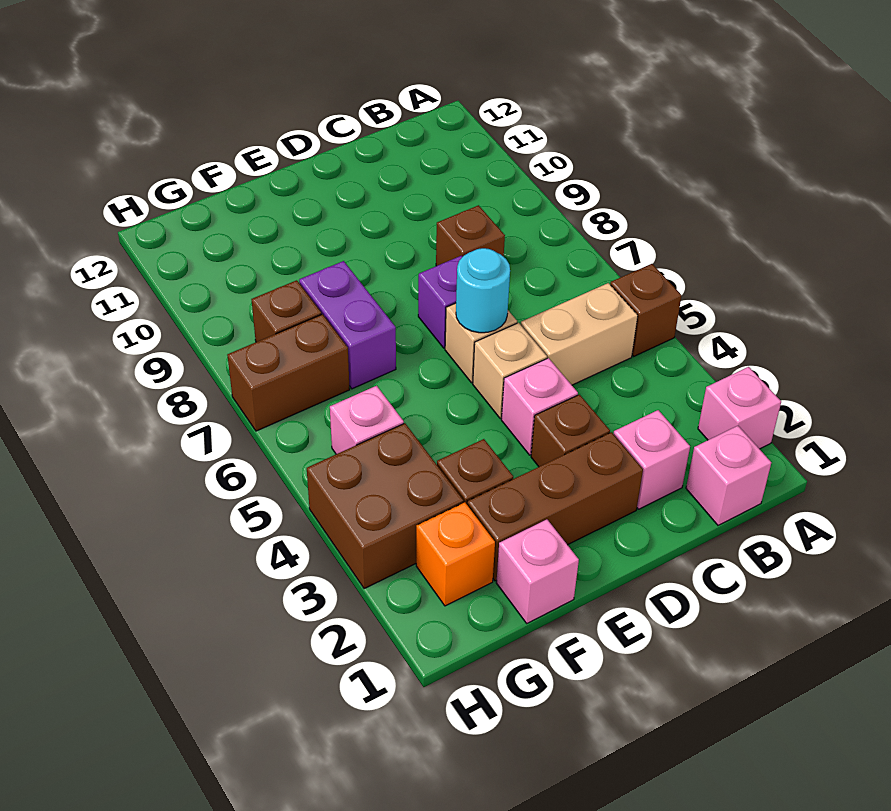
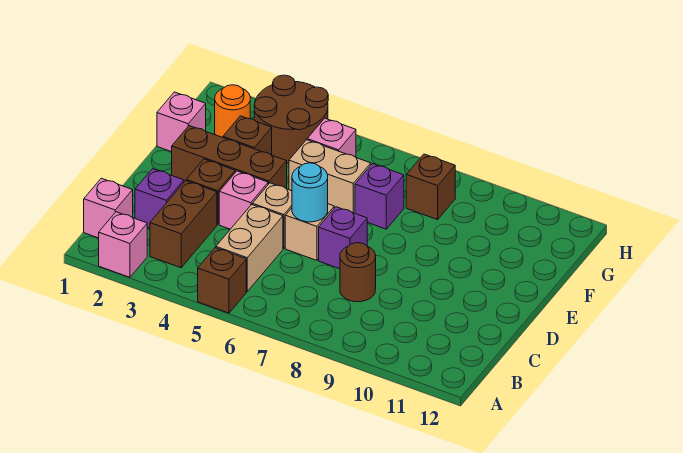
pink 1x1 brick [614,410,690,509] -> purple 1x1 brick [135,169,184,228]
brown 1x1 brick [436,205,505,266] -> brown 1x1 round brick [340,243,376,302]
brown 1x3 brick [467,432,643,581] -> brown 1x3 brick turned to [172,126,287,189]
none -> tan 1x2 brick [289,140,371,213]
purple 1x2 brick [299,261,396,389] -> purple 1x1 brick [355,164,404,229]
orange 1x1 brick [416,502,495,606] -> orange 1x1 round brick [215,85,250,138]
brown 2x2 brick [307,423,464,589] -> brown 2x2 round brick [254,75,328,163]
brown 1x2 brick [227,314,350,431] -> brown 1x2 brick moved to [150,181,217,268]

